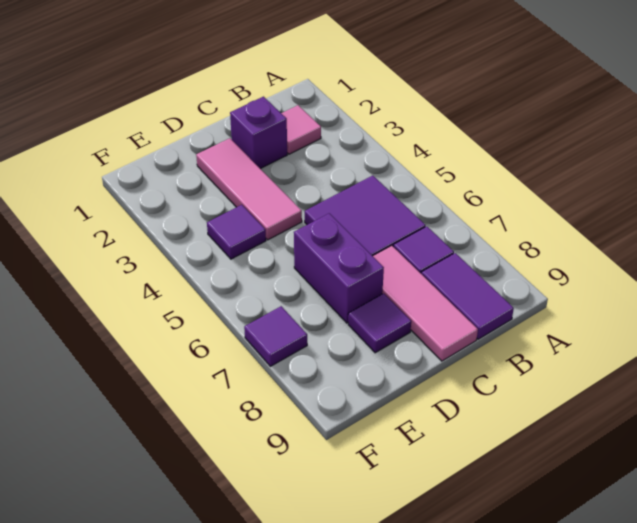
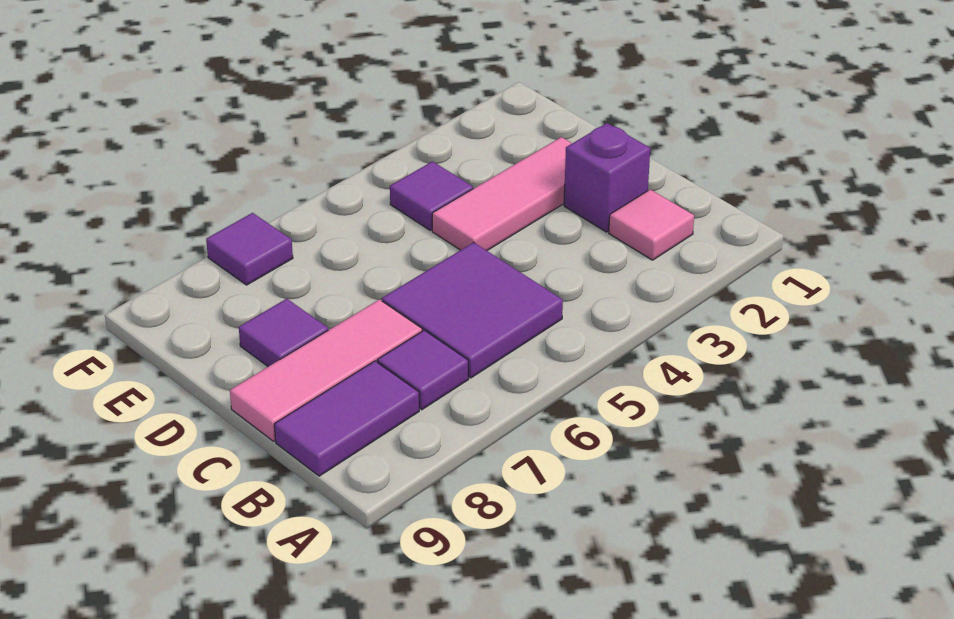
purple 1x2 brick [294,213,384,323] -> none

